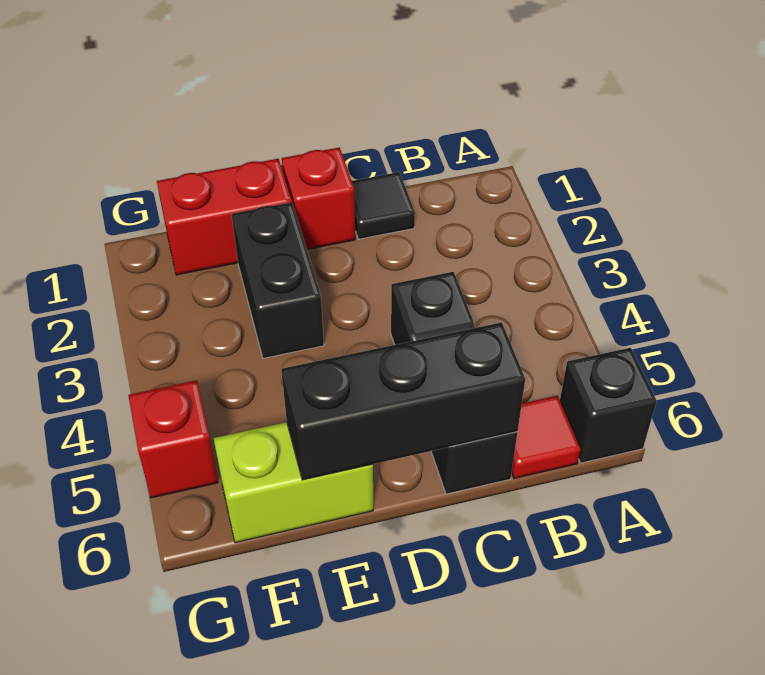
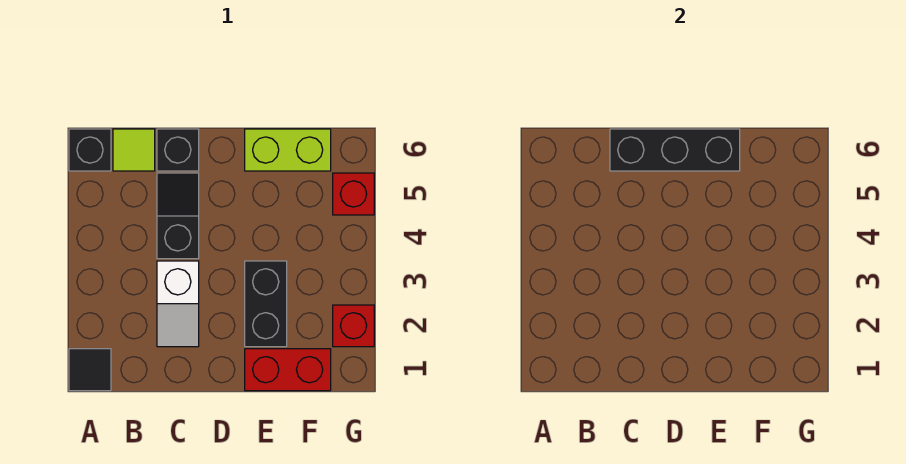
red 1x1 tile [512,396,581,478] -> lime 1x1 tile [113,129,155,171]
black 1x1 tile [352,172,415,239] -> black 1x1 tile moved to [69,349,111,391]
none -> white 1x2 slope [157,261,199,347]
red 1x1 brick [282,147,355,249] -> red 1x1 brick moved to [333,305,374,347]

